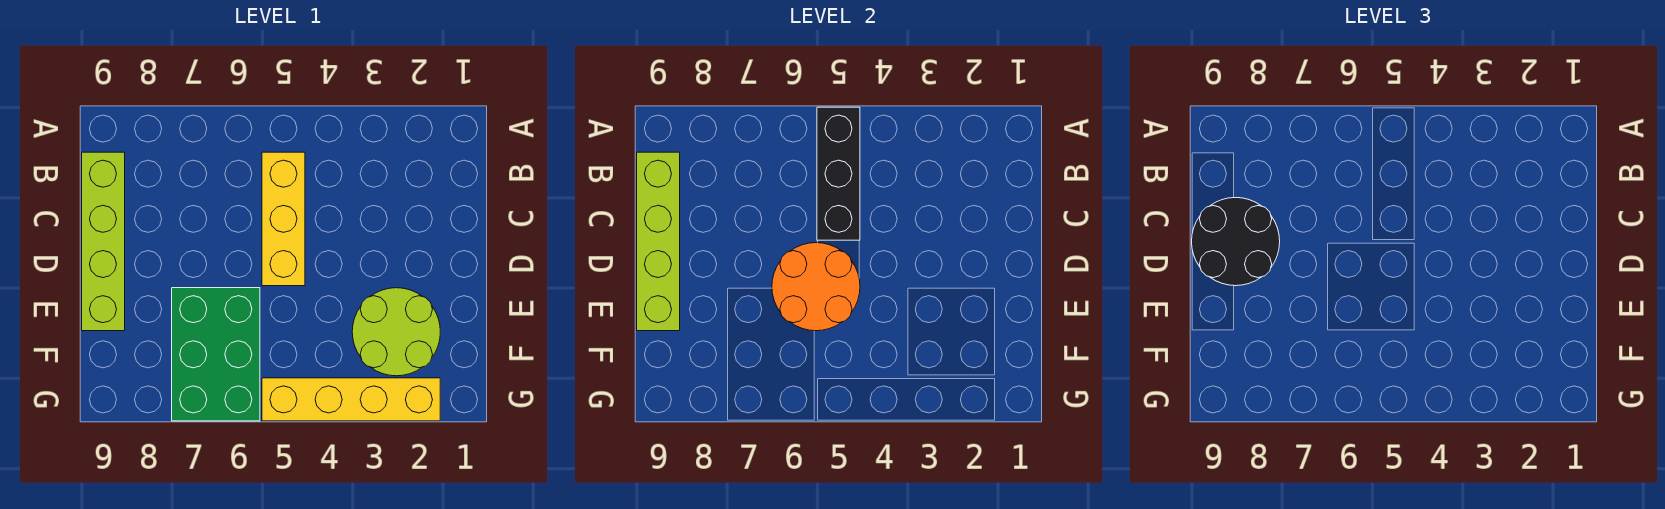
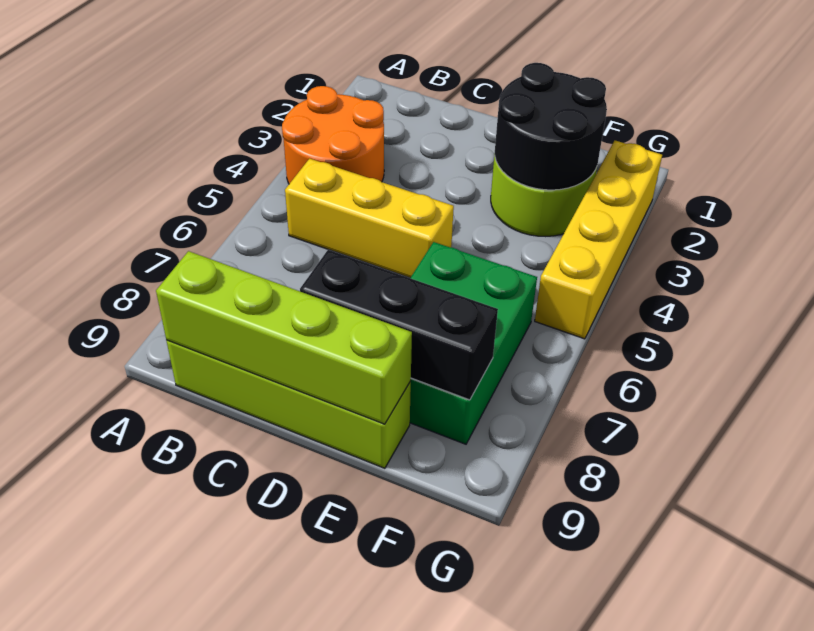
black 1x3 brick [817,107,860,240] -> black 1x3 brick moved to [300,250,498,400]
black 2x2 round brick [1192,198,1280,286] -> black 2x2 round brick moved to [494,63,607,190]
orange 2x2 round brick [772,243,860,331] -> orange 2x2 round brick moved to [282,86,384,184]
green 2x3 brick [172,288,260,421] -> green 2x3 brick turned to [410,242,537,444]

